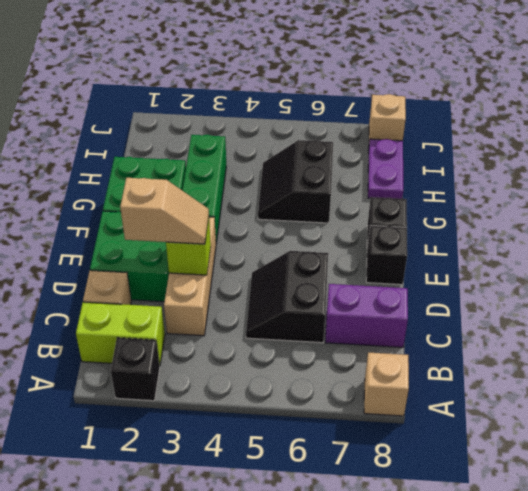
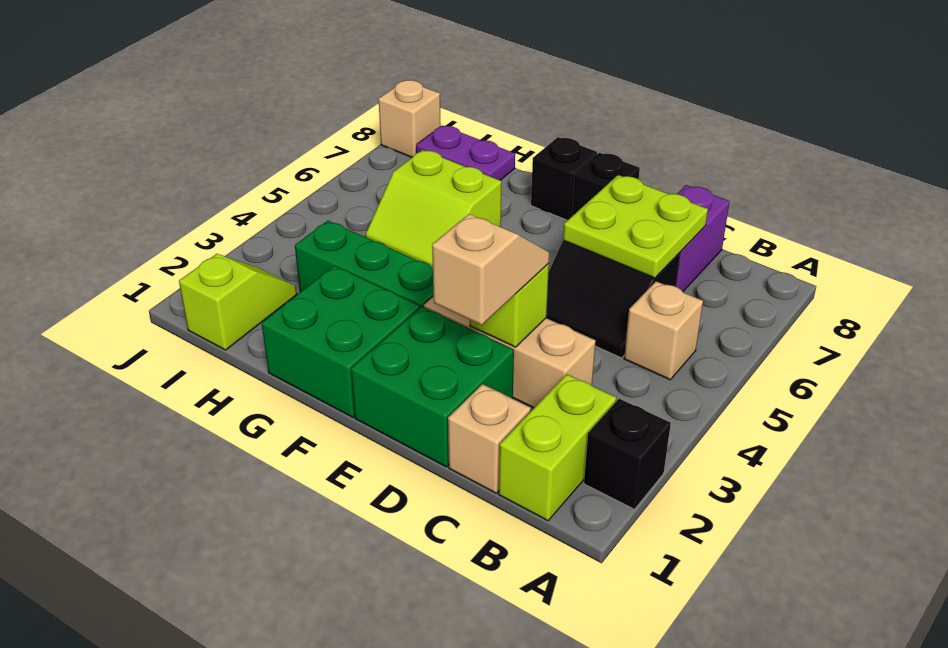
tan 1x1 brick [364,352,409,416] -> tan 1x1 brick moved to [624,281,703,380]
none -> lime 2x2 plate [563,175,708,278]
black 2x2 slope [258,140,333,223] -> lime 2x2 slope [365,150,502,267]
none -> lime 1x2 slope [179,254,297,350]

